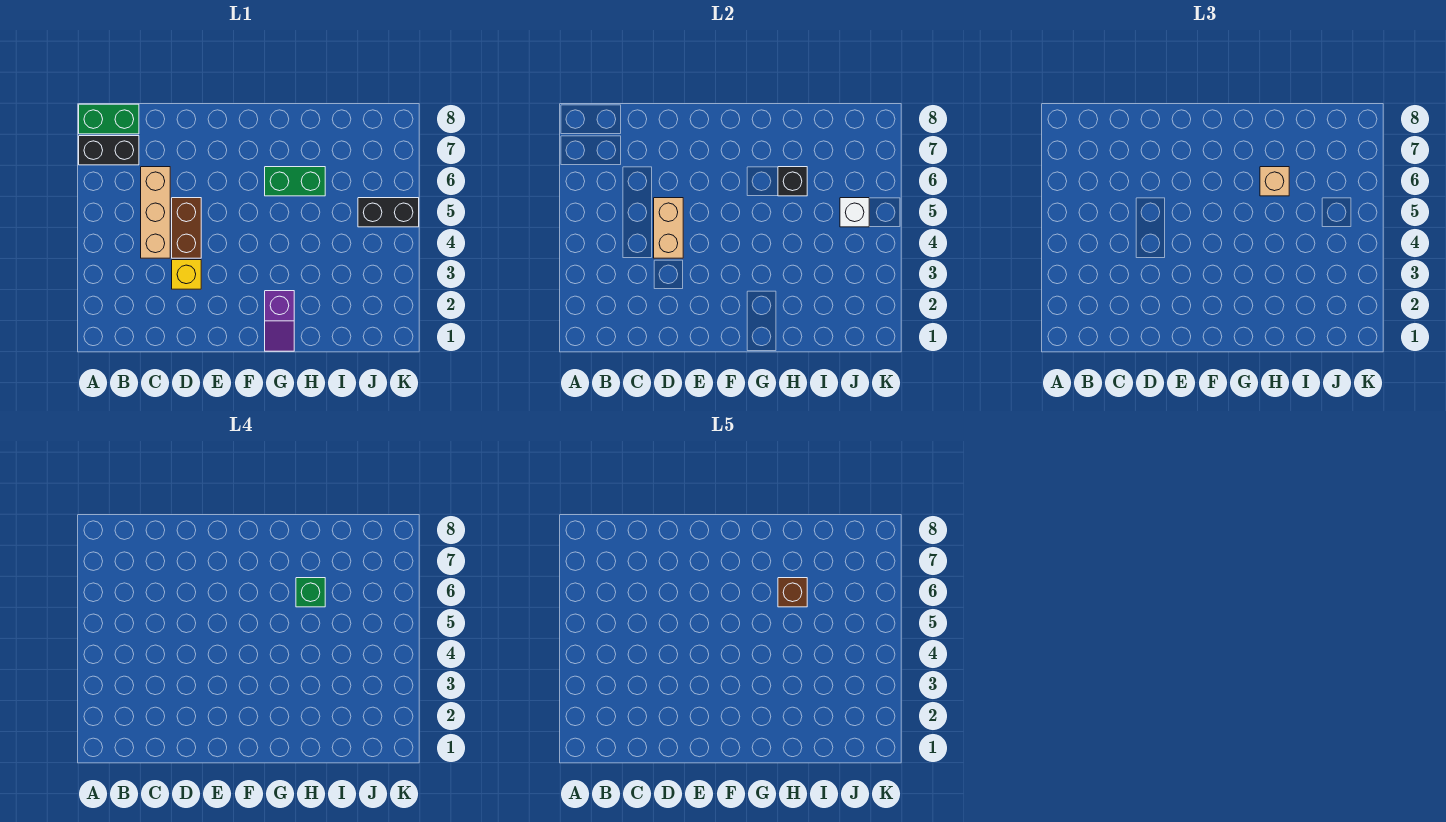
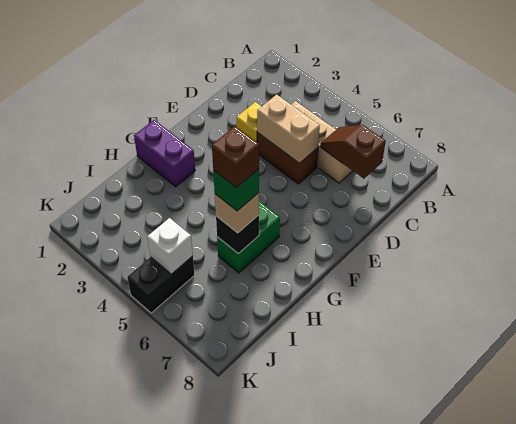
black 1x2 brick [79,136,139,165] -> none
green 1x2 brick [79,104,139,134] -> none
none -> brown 1x2 slope [320,125,386,179]
purple 1x2 slope [265,291,294,351] -> purple 1x2 brick [134,120,195,187]

